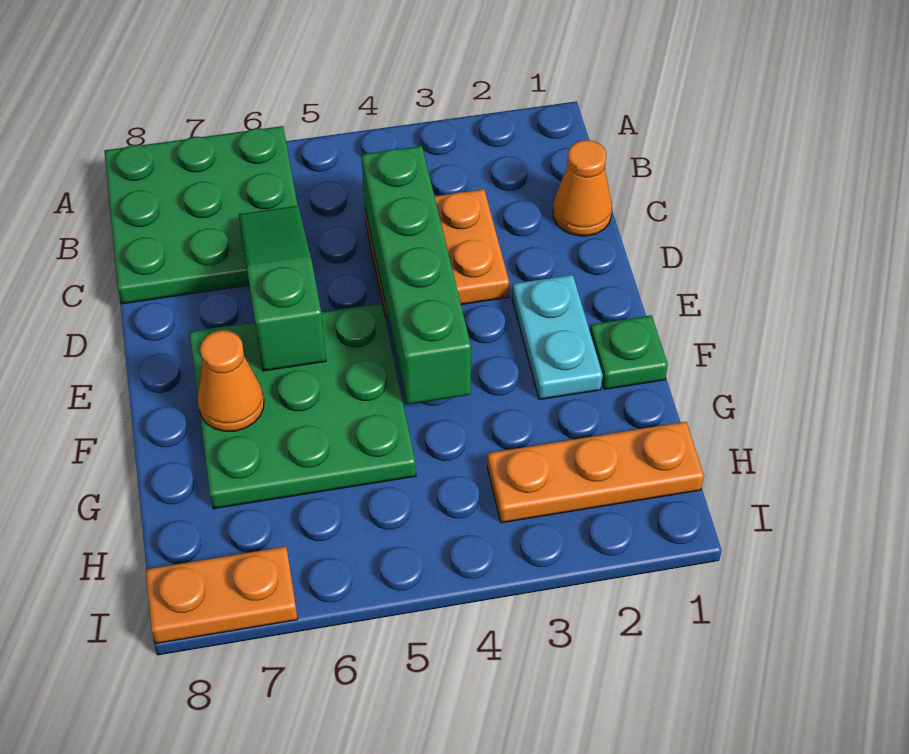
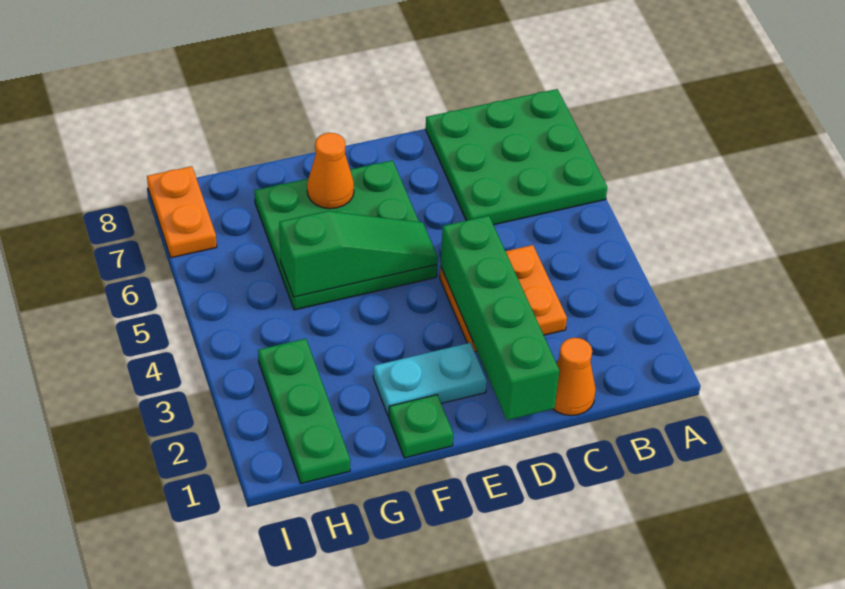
green 1x4 brick [361,146,471,405] -> green 1x4 brick turned to [441,216,559,420]
green 1x3 slope [239,206,326,371] -> green 1x3 slope moved to [279,211,438,297]
orange 1x3 plate [487,422,704,523] -> green 1x3 plate [258,339,350,483]

